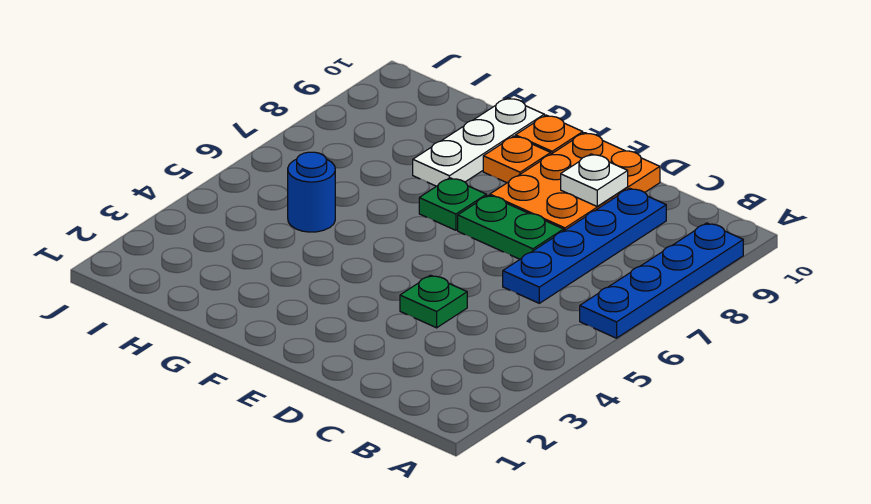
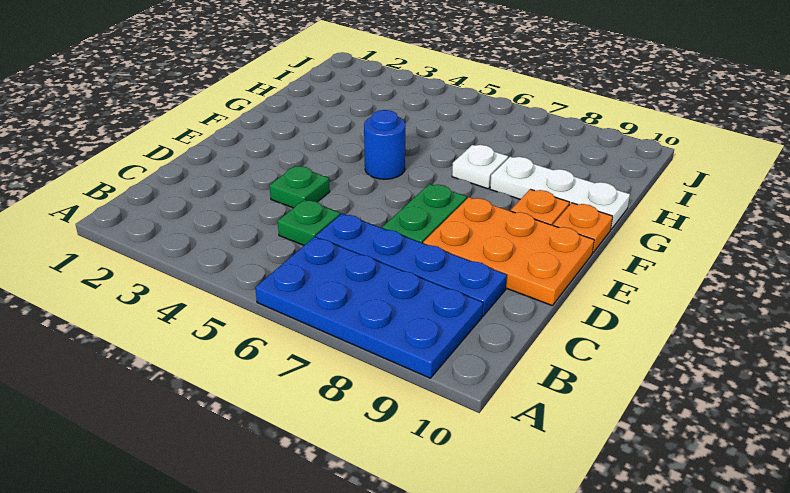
blue 1x4 plate [580,223,743,338] -> blue 2x4 plate [255,237,483,378]
white 1x1 plate [561,154,628,206] -> white 1x1 plate moved to [452,145,508,189]
green 1x1 plate [419,178,486,230] -> green 1x1 plate moved to [278,200,340,245]
blue 1x1 round brick [288,152,335,232] -> blue 1x1 round brick moved to [364,110,405,179]

